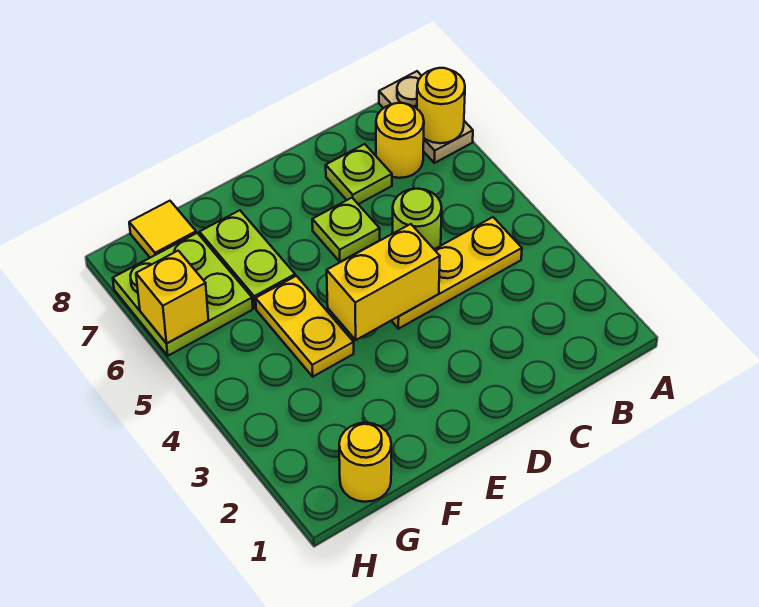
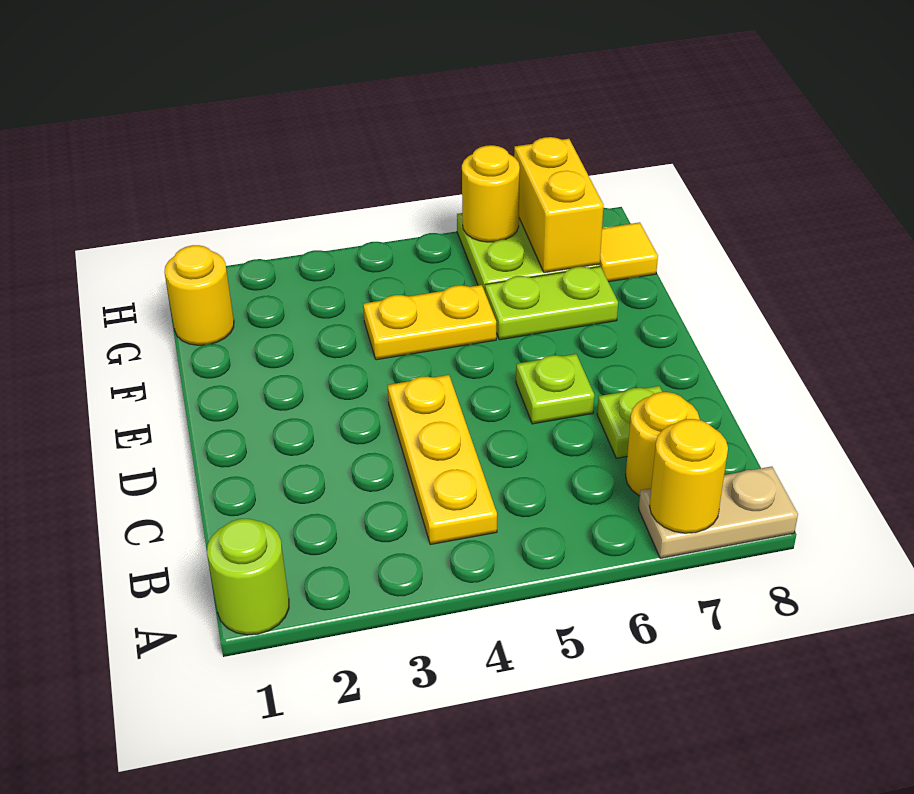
lime 1x1 round brick [392,189,442,249] -> lime 1x1 round brick moved to [207,519,289,635]
yellow 1x2 brick [327,224,440,340] -> yellow 1x2 brick moved to [514,137,603,273]
yellow 1x1 brick [136,251,208,343] -> yellow 1x1 round brick [462,145,520,242]

